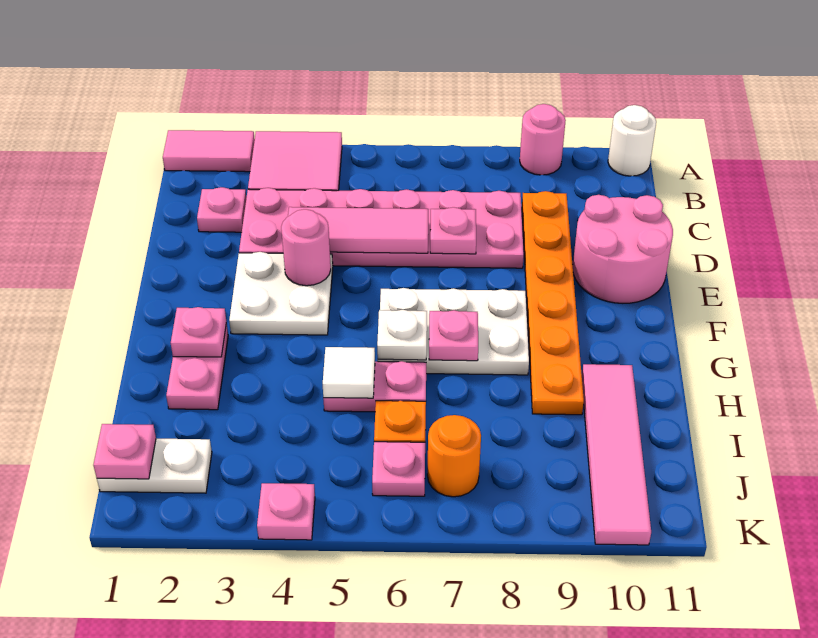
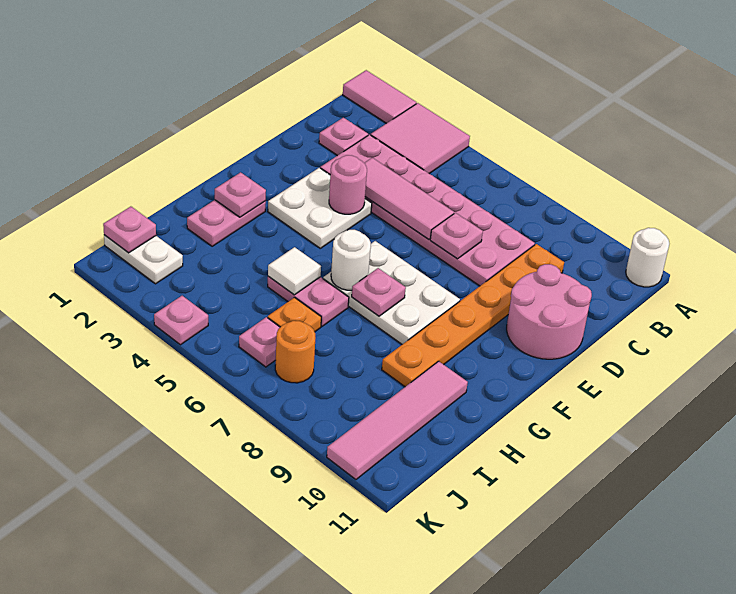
pink 1x1 round brick [520,104,566,175] -> none
white 1x1 plate [377,310,427,360] -> white 1x1 round brick [331,230,371,290]

